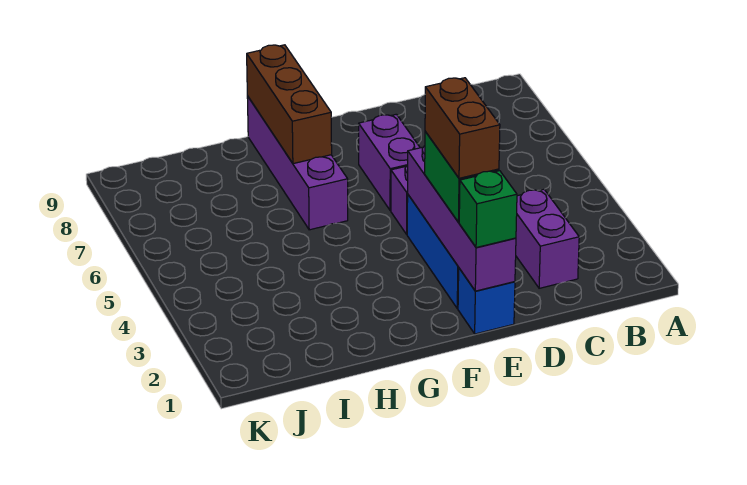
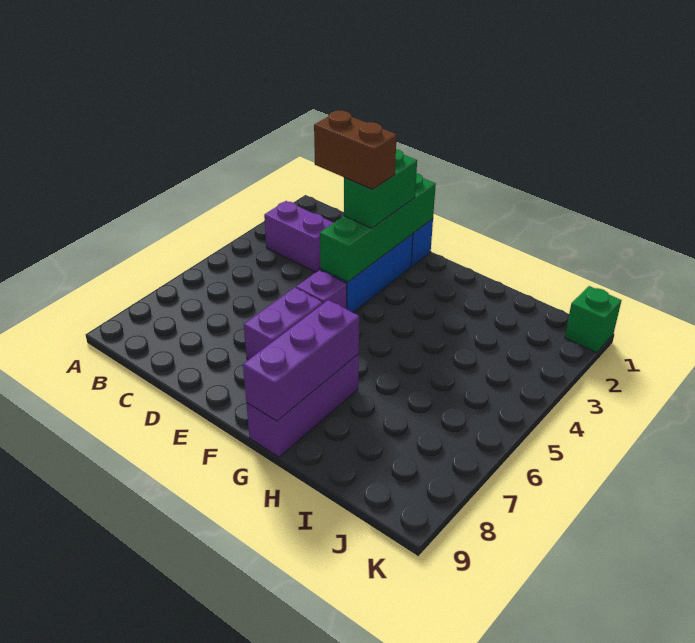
purple 1x2 brick [516,189,579,288] -> purple 1x2 brick turned to [264,201,333,272]
purple 1x4 brick [408,146,516,291] -> green 1x4 brick [320,173,436,282]
green 1x1 brick [459,171,517,248] -> green 1x1 brick moved to [565,286,621,353]
brown 1x2 brick [425,78,500,178] -> brown 1x2 brick turned to [314,111,397,190]
purple 1x4 brick [247,96,348,230] -> purple 1x3 brick [246,354,359,457]
brown 1x3 brick [247,45,332,164] -> purple 1x3 brick [243,300,359,421]

